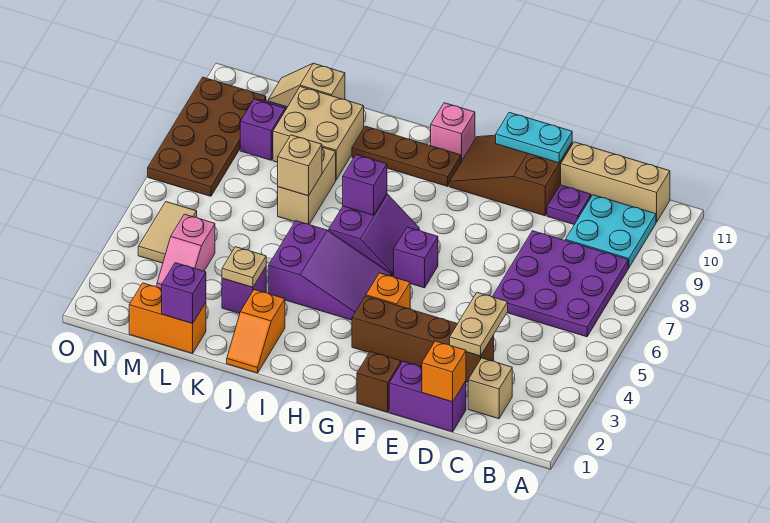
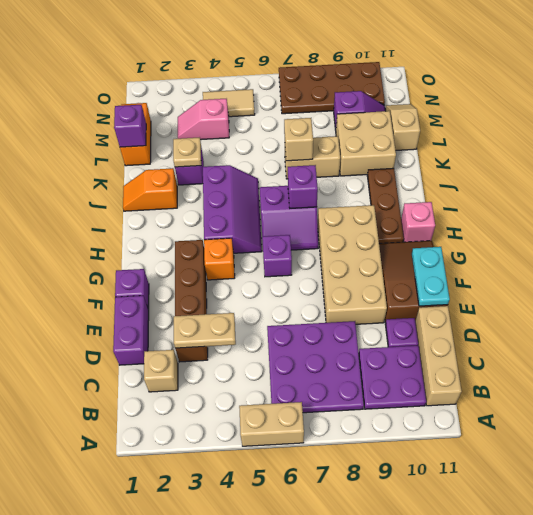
none -> tan 1x2 brick [239,402,304,446]
cyan 2x2 plate [566,195,656,268] -> purple 2x2 plate [359,345,426,409]
orange 1x1 brick [422,341,466,402] -> none
none -> tan 2x4 brick [318,205,387,324]
brown 1x1 brick [357,352,401,412] -> purple 1x1 brick [115,269,149,309]
purple 2x3 slope [268,221,392,320] -> purple 2x3 slope turned to [203,165,262,253]

